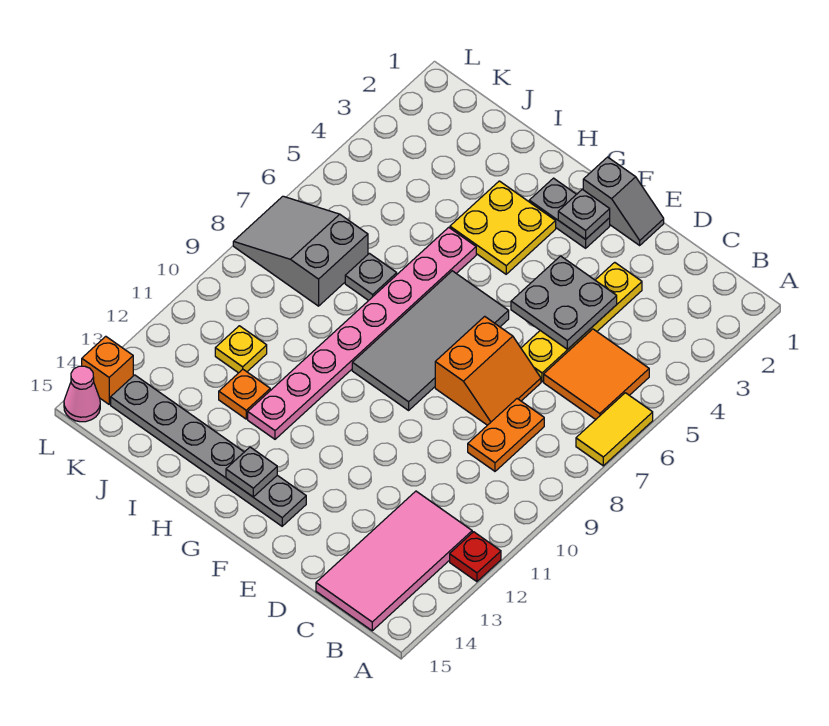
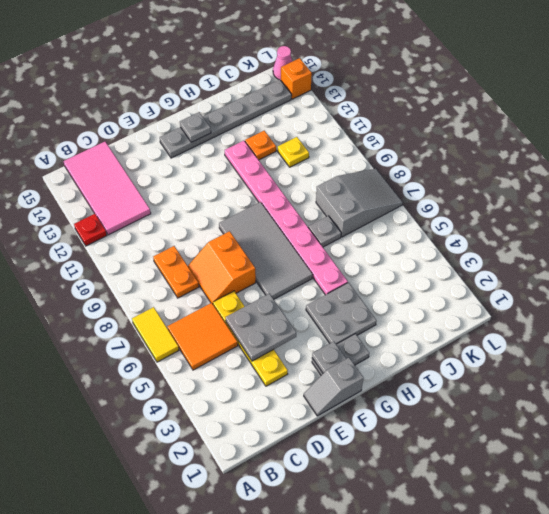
yellow 2x2 plate [450,181,556,274] -> grey 2x2 plate [306,283,377,344]

